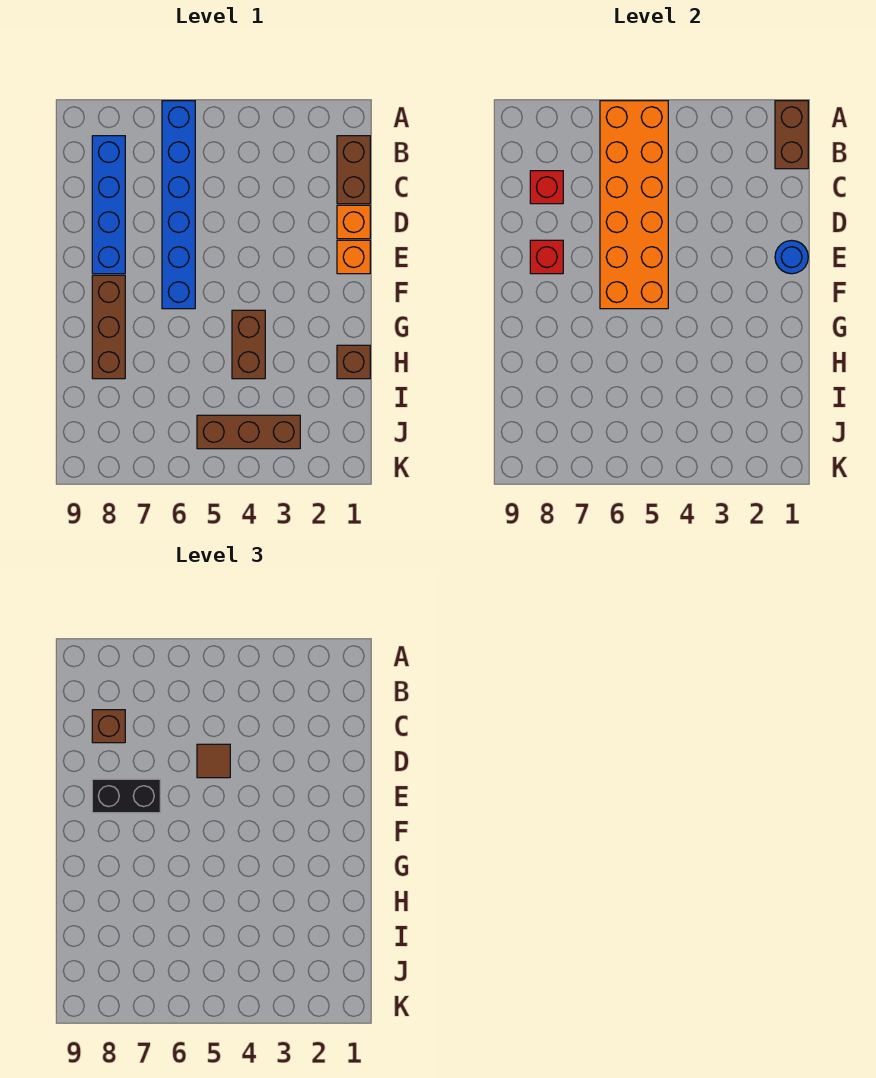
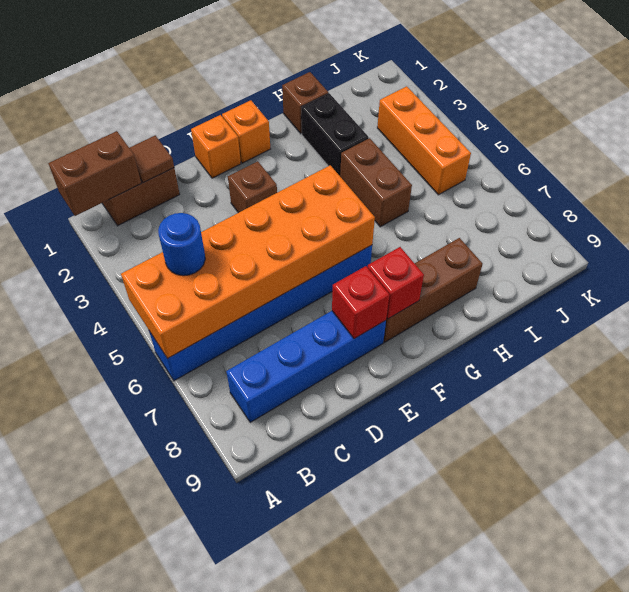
red 1x1 brick [530,171,563,204] -> red 1x1 brick moved to [367,247,424,319]
brown 1x1 brick [92,710,125,743] -> brown 1x1 brick moved to [228,161,277,213]
orange 1x1 brick [337,205,370,239] -> orange 1x1 brick moved to [222,100,270,163]
brown 1x1 tile [197,744,230,778] -> brown 1x1 tile moved to [130,136,174,183]
blue 1x1 round brick [775,240,808,274] -> blue 1x1 round brick moved to [158,213,205,276]
black 1x2 brick [92,779,160,813] -> black 1x2 brick moved to [301,93,369,176]
brown 1x2 brick [232,310,265,379] -> brown 1x2 brick turned to [340,138,412,227]
brown 1x3 brick [197,415,300,449] -> orange 1x3 brick [377,86,471,195]

